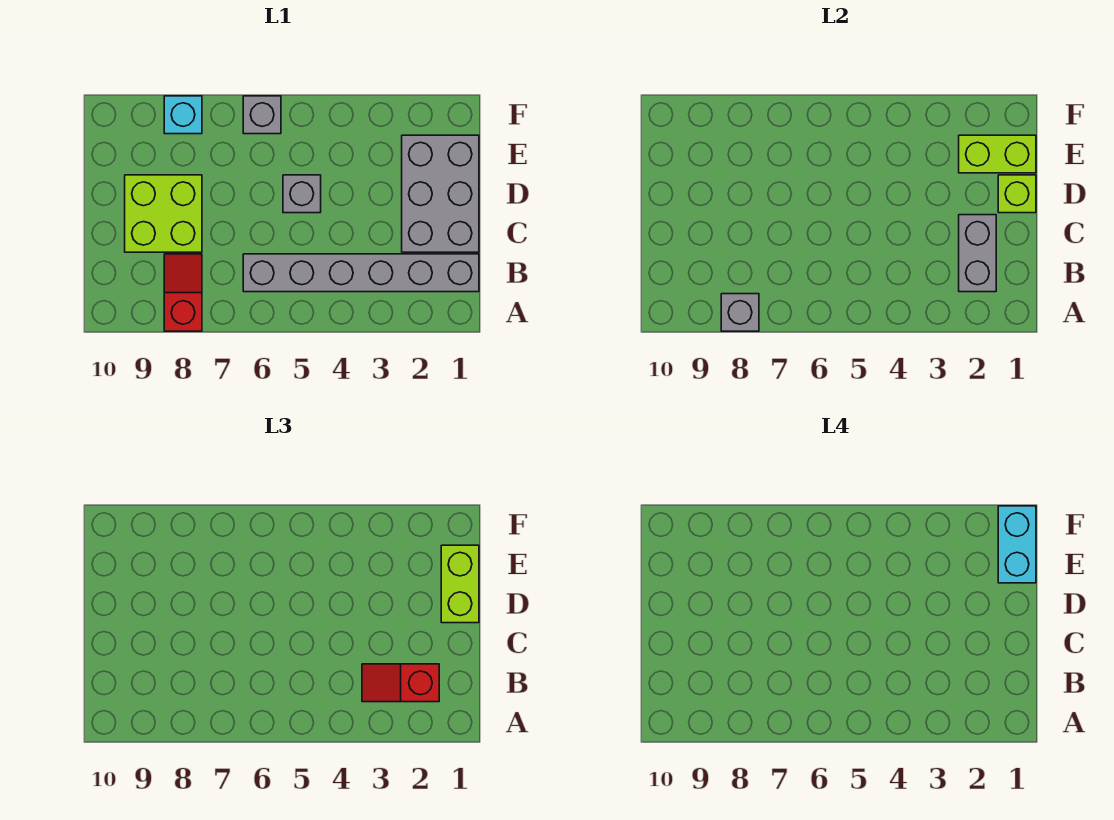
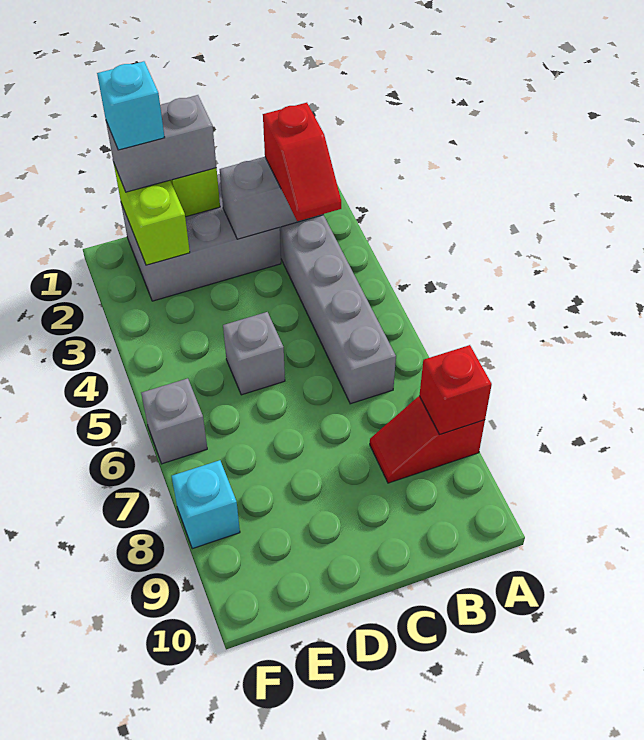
grey 1x1 brick [721,294,759,331] -> red 1x1 brick [419,345,492,434]
lime 2x2 brick [125,175,202,252] -> none
lime 1x2 brick [441,545,479,623] -> grey 1x2 brick [106,95,216,192]
cyan 1x2 brick [998,506,1036,583] -> cyan 1x1 brick [97,61,165,150]

